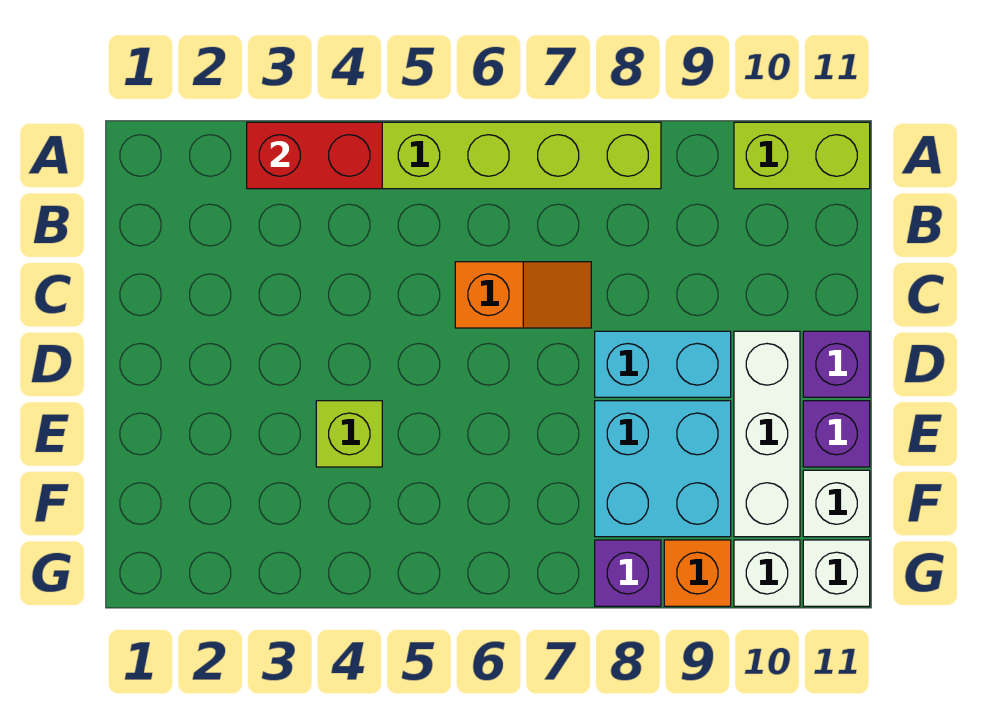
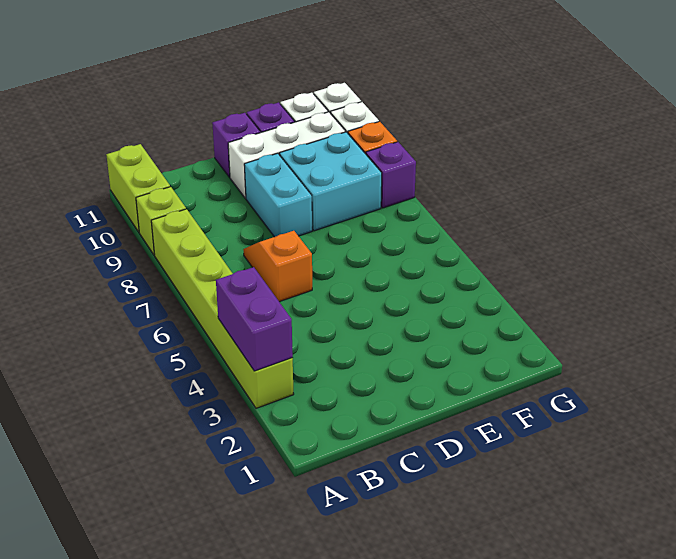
red 1x2 brick [247,122,382,189] -> purple 1x2 brick [216,267,293,371]
lime 1x1 brick [316,401,382,467] -> lime 1x1 brick moved to [136,187,186,255]

